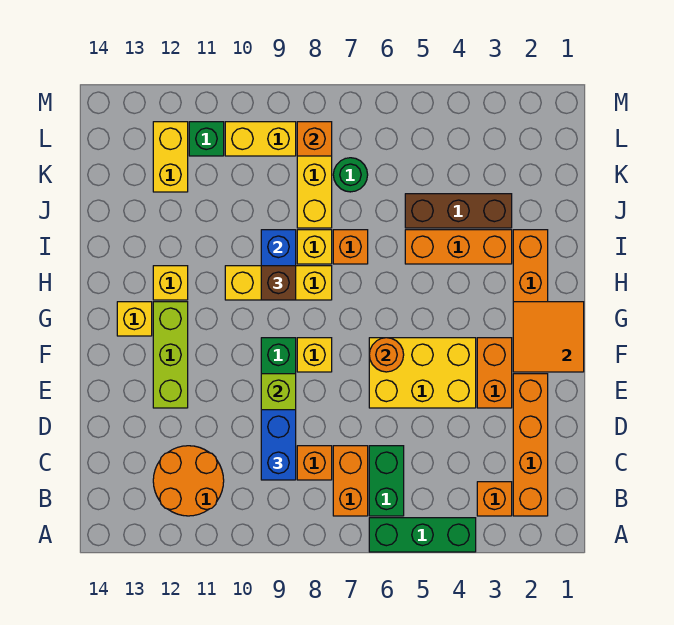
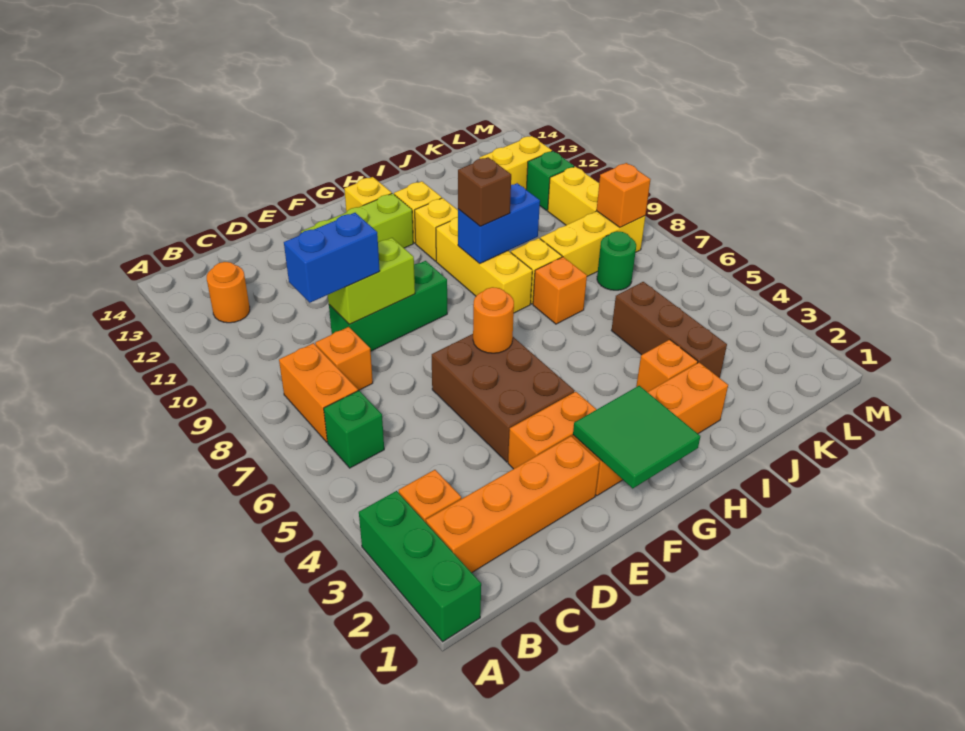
green 1x3 brick [369,518,476,552] -> green 1x3 brick moved to [359,491,481,642]
green 1x2 brick [369,446,404,516] -> green 1x1 brick [324,391,384,468]
orange 1x2 brick [333,446,368,516] -> orange 1x2 brick turned to [279,343,358,442]
orange 2x2 round brick [153,446,224,516] -> orange 1x1 round brick [207,262,250,323]
yellow 2x3 brick [369,338,476,408] -> brown 2x3 brick [432,334,575,462]
orange 2x2 tile [513,302,584,372] -> green 2x2 tile [573,386,700,488]
yellow 1x1 brick [297,338,332,372] -> yellow 1x1 brick moved to [415,198,458,261]
orange 1x3 brick [405,230,512,264] -> orange 1x1 brick [636,340,698,392]

